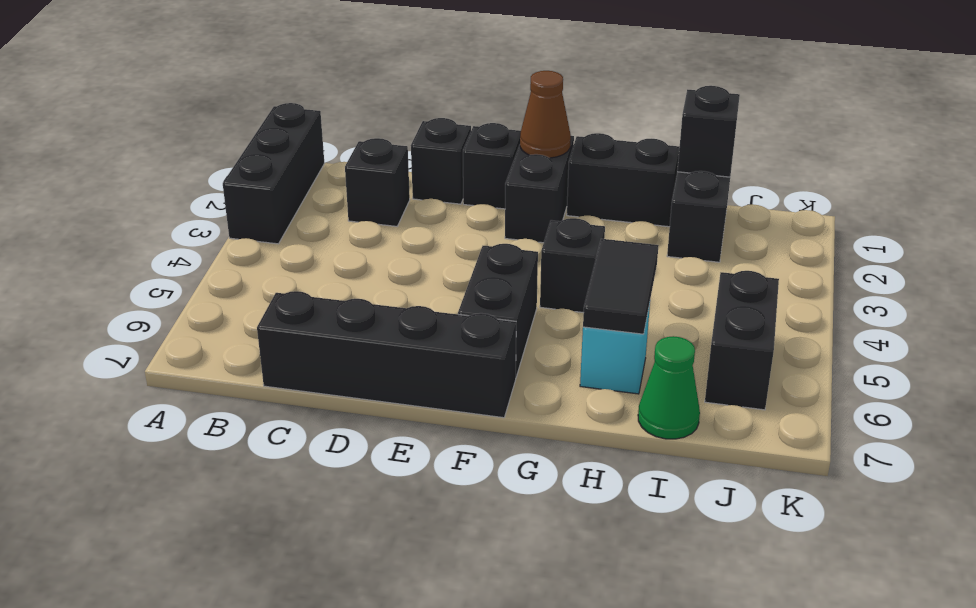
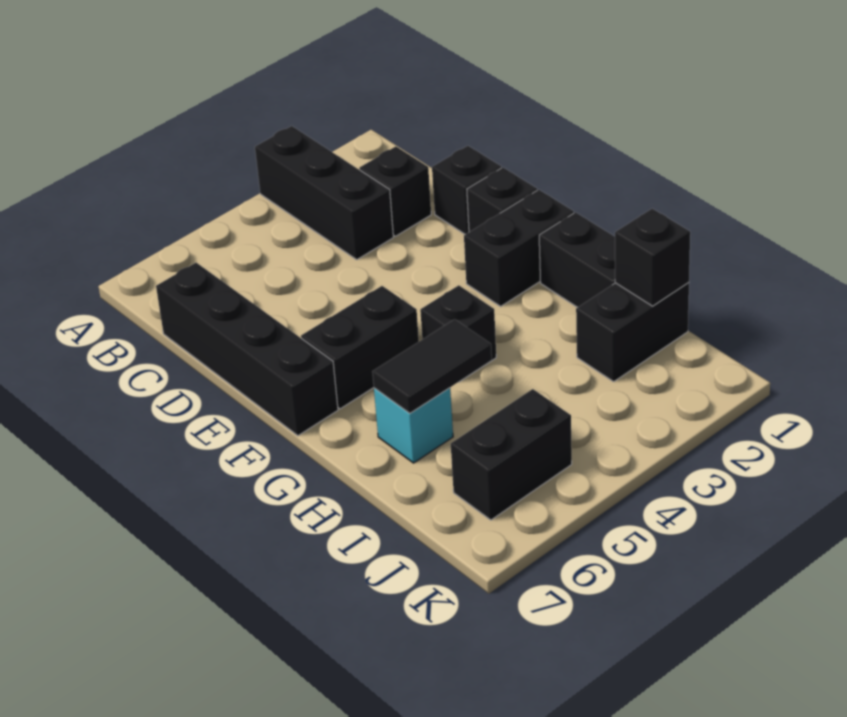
black 1x3 brick [223,103,324,244] -> black 1x3 brick turned to [255,126,393,260]
brown 1x1 cone [520,71,571,158] -> none
green 1x1 cone [638,336,700,439] -> none

